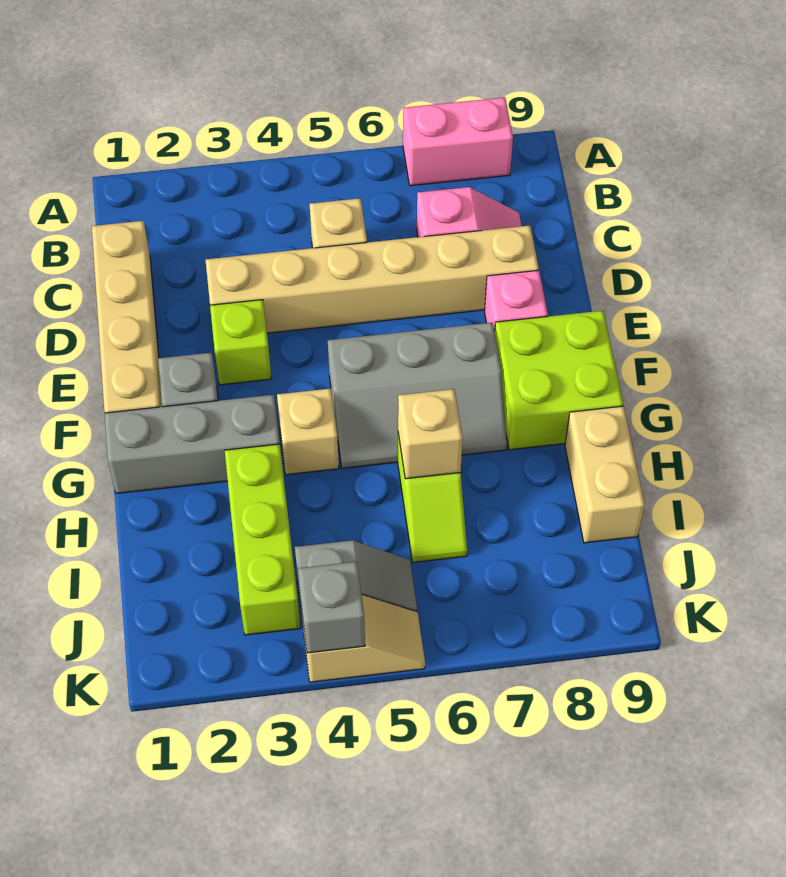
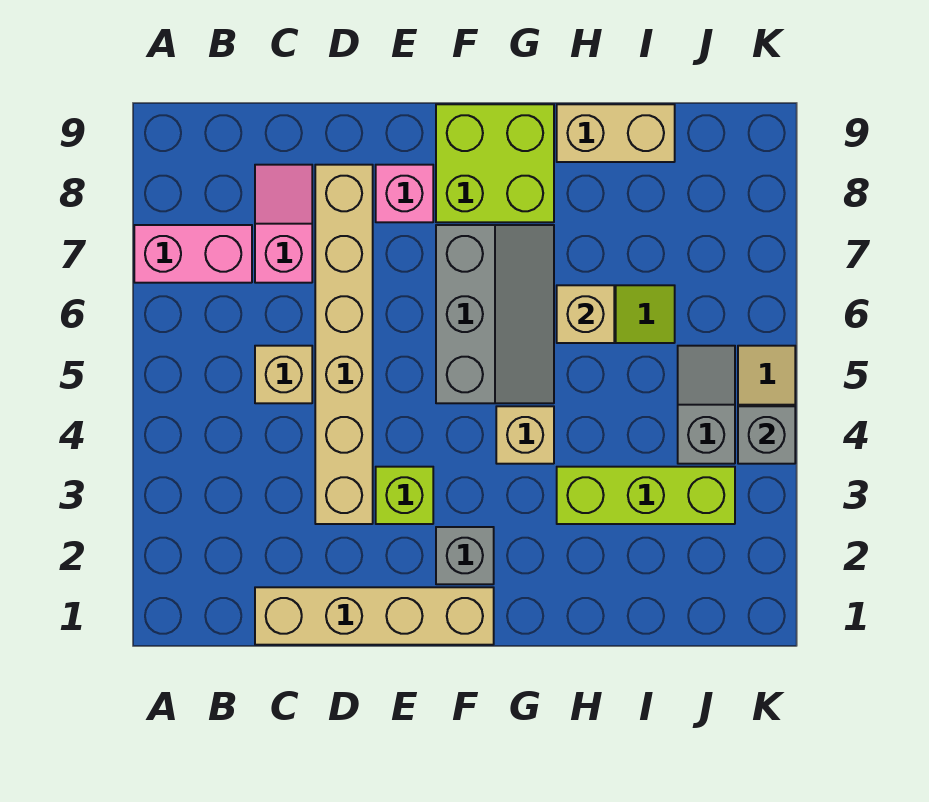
pink 1x2 brick [403,97,513,186] -> pink 1x2 brick turned to [134,225,252,283]
grey 1x3 brick [105,395,280,494] -> none

